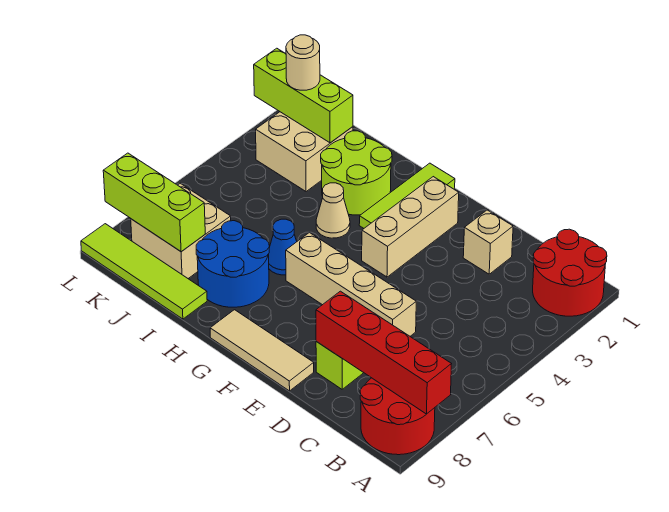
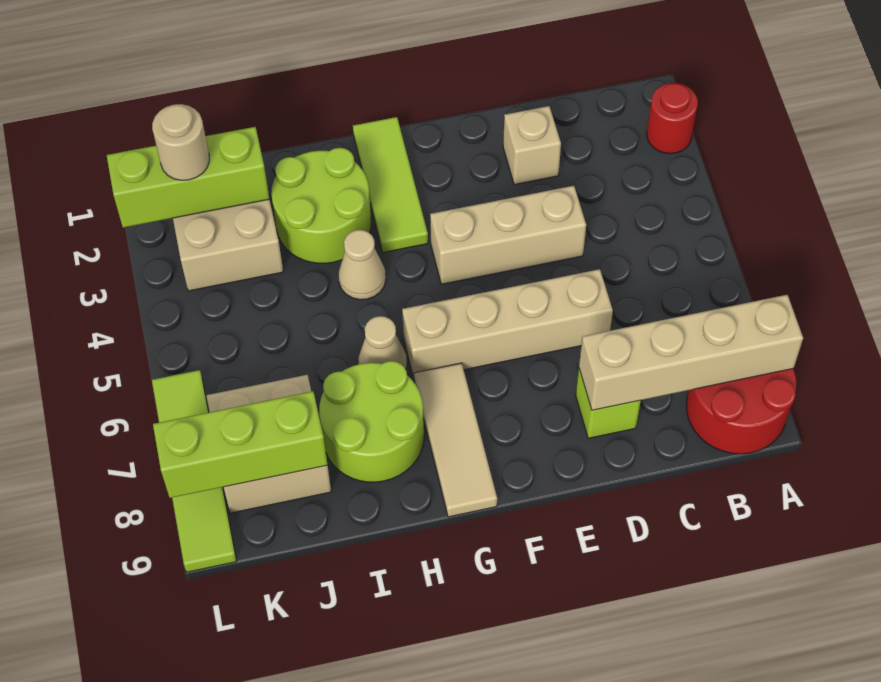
red 2x2 round brick [533,229,607,316] -> red 1x1 round brick [647,83,698,154]
red 1x4 brick [316,291,451,414] -> tan 1x4 brick [579,295,803,410]
tan 1x3 tile [210,310,314,391] -> tan 1x3 tile turned to [414,363,497,517]
tan 1x3 brick [362,177,459,277] -> tan 1x3 brick turned to [430,186,586,284]
blue 1x1 cone [269,219,297,275] -> tan 1x1 cone [358,316,407,369]
blue 2x2 round brick [196,221,269,307] -> lime 2x2 round brick [319,361,424,482]
lime 1x4 tile [81,224,207,319] -> lime 1x4 tile turned to [152,370,237,572]

